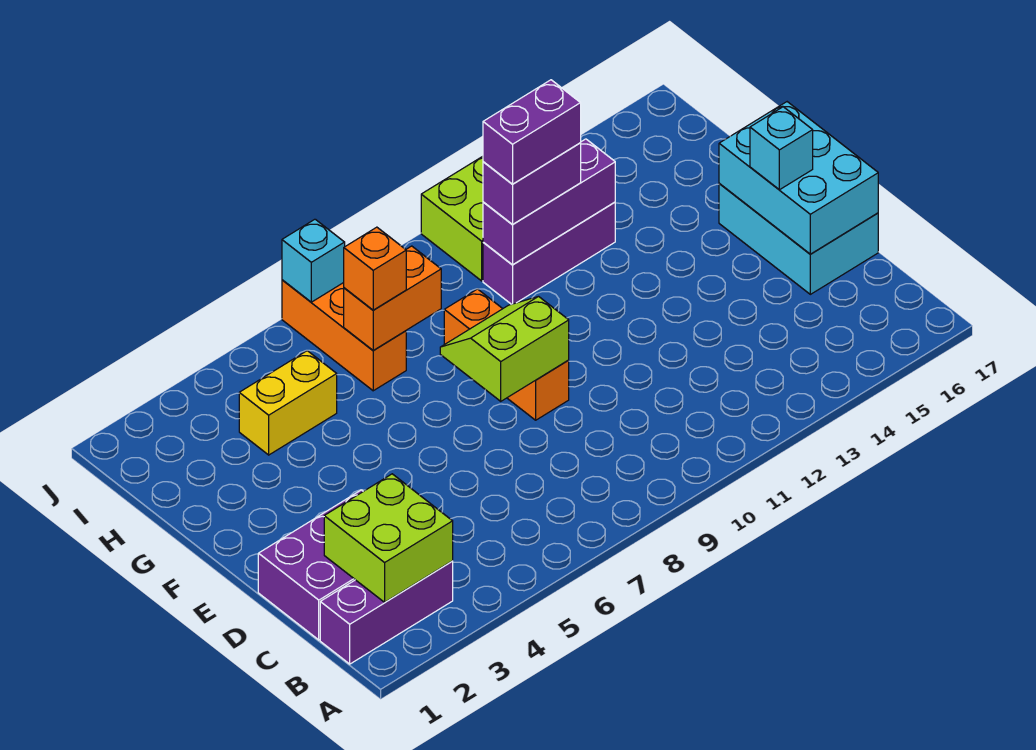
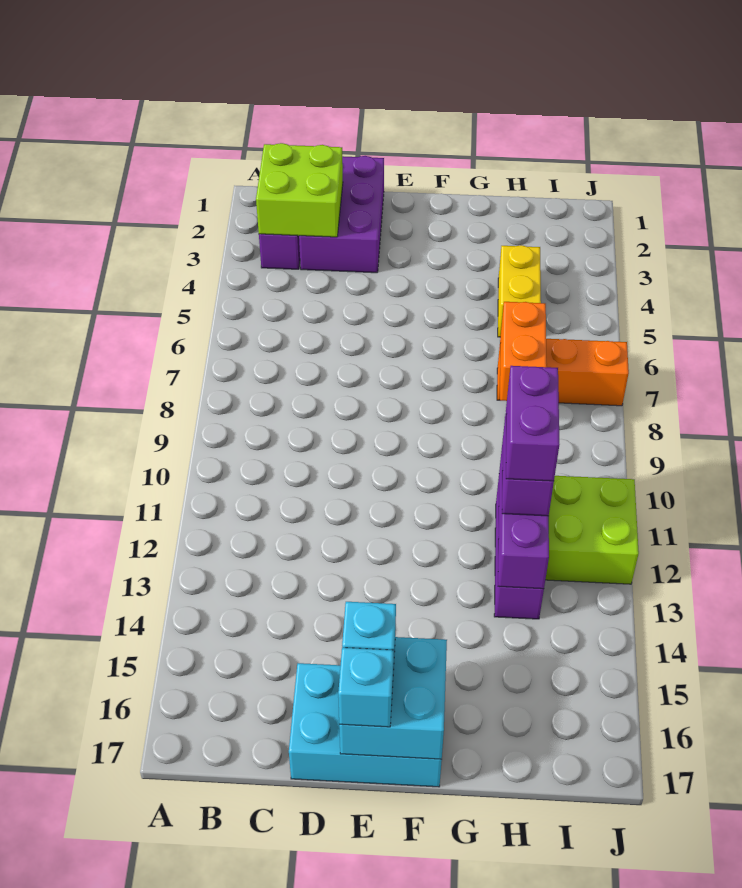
cyan 2x3 brick [719,102,878,254] -> cyan 2x2 brick [339,637,447,759]
lime 2x2 slope [440,296,569,401] -> none
orange 1x3 brick [444,289,569,420] -> none
orange 1x1 brick [344,227,406,310] -> none
cyan 1x1 brick [282,219,345,302] -> cyan 1x1 brick moved to [338,648,394,727]

